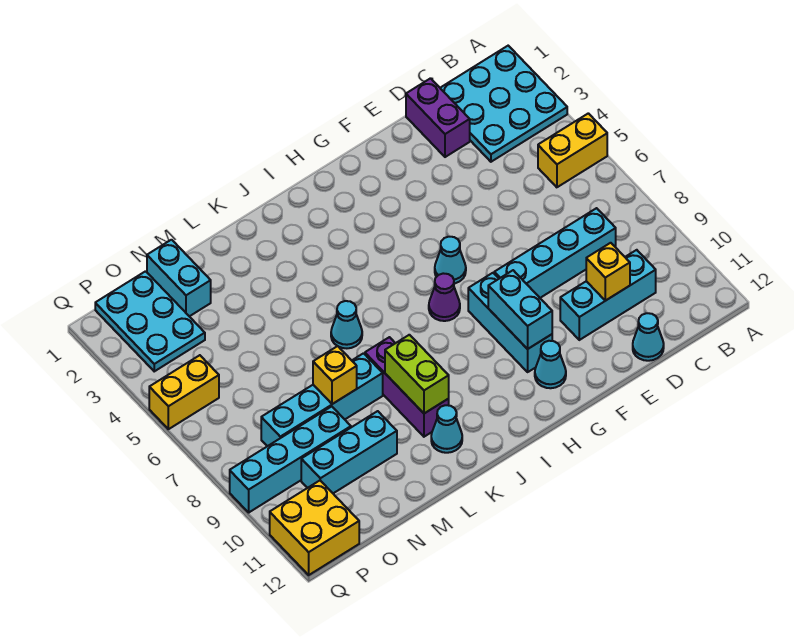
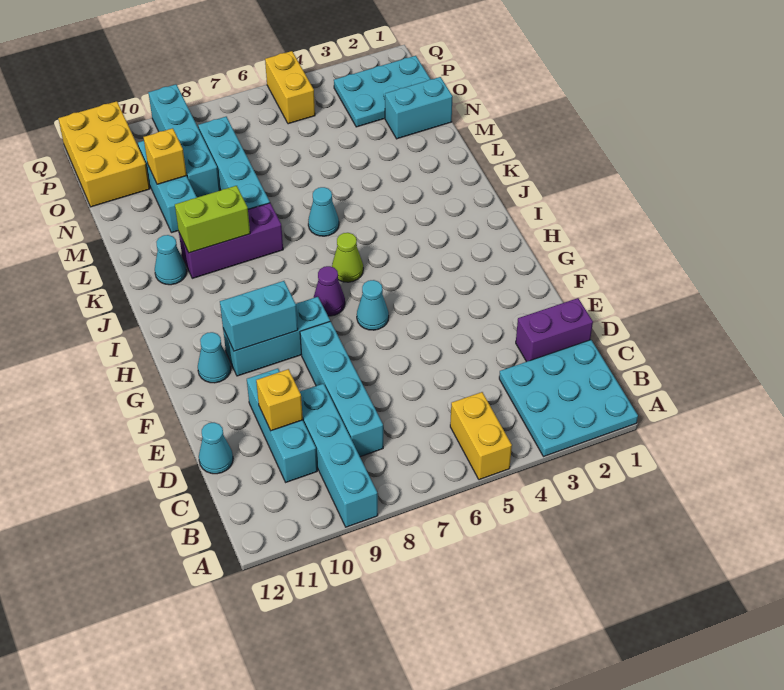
none -> cyan 1x4 brick [300,384,378,527]
none -> lime 1x1 cone [332,233,363,282]
yellow 1x1 brick [313,346,357,404] -> yellow 1x1 brick moved to [144,128,186,184]
yellow 2x2 brick [270,481,359,575] -> yellow 2x3 brick [58,101,150,207]

